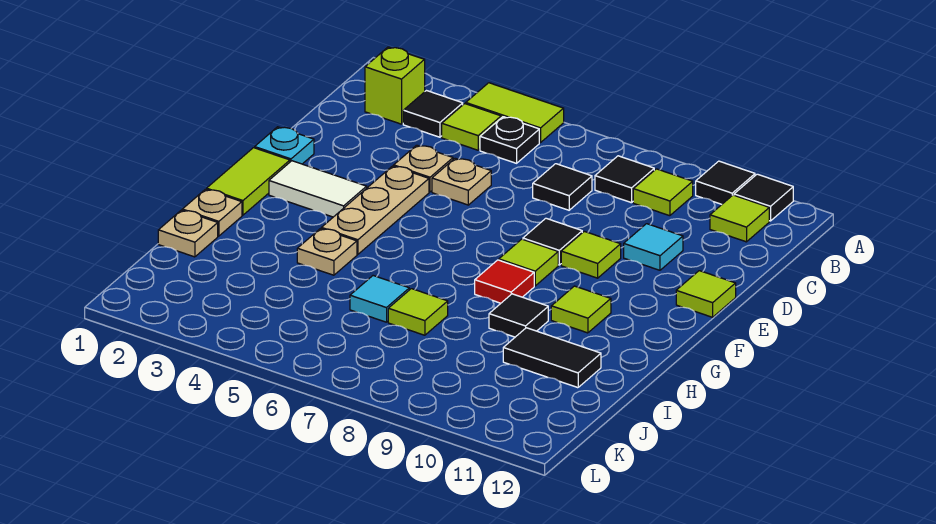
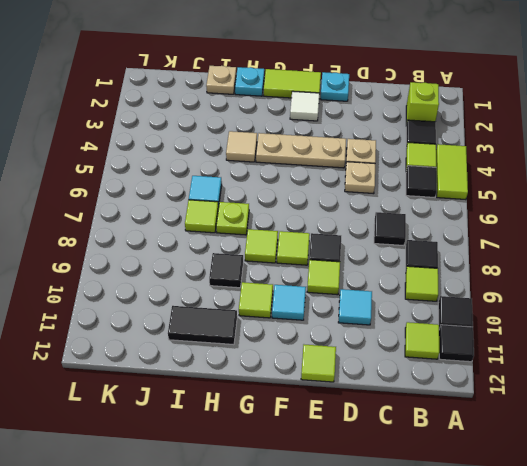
black 1x1 plate [480,117,539,163] -> black 1x1 tile [406,166,437,197]
white 1x2 tile [269,161,367,217] -> white 1x1 tile [290,91,320,121]
none -> cyan 1x1 tile [272,285,306,320]
red 1x1 tile [475,260,534,303] -> lime 1x1 tile [245,229,278,263]
tan 1x1 plate [182,189,242,236] -> cyan 1x1 plate [235,67,264,96]
tan 1x1 plate [297,229,357,275] -> tan 1x1 tile [226,131,257,162]
none -> lime 1x1 plate [216,202,249,235]
black 1x2 tile [503,328,601,388] -> black 1x2 tile turned to [168,306,237,345]

